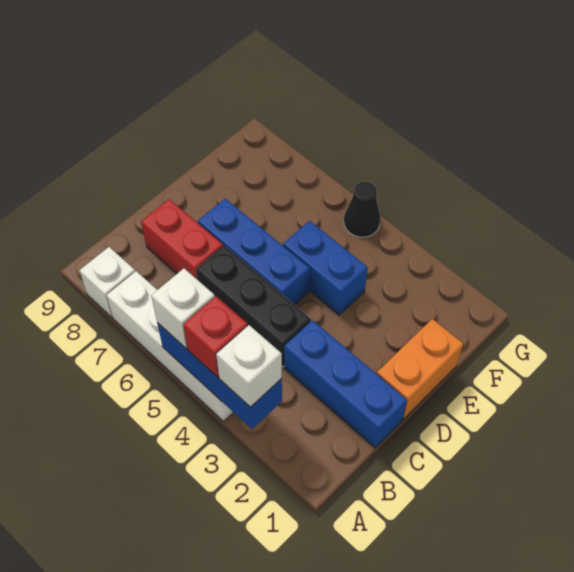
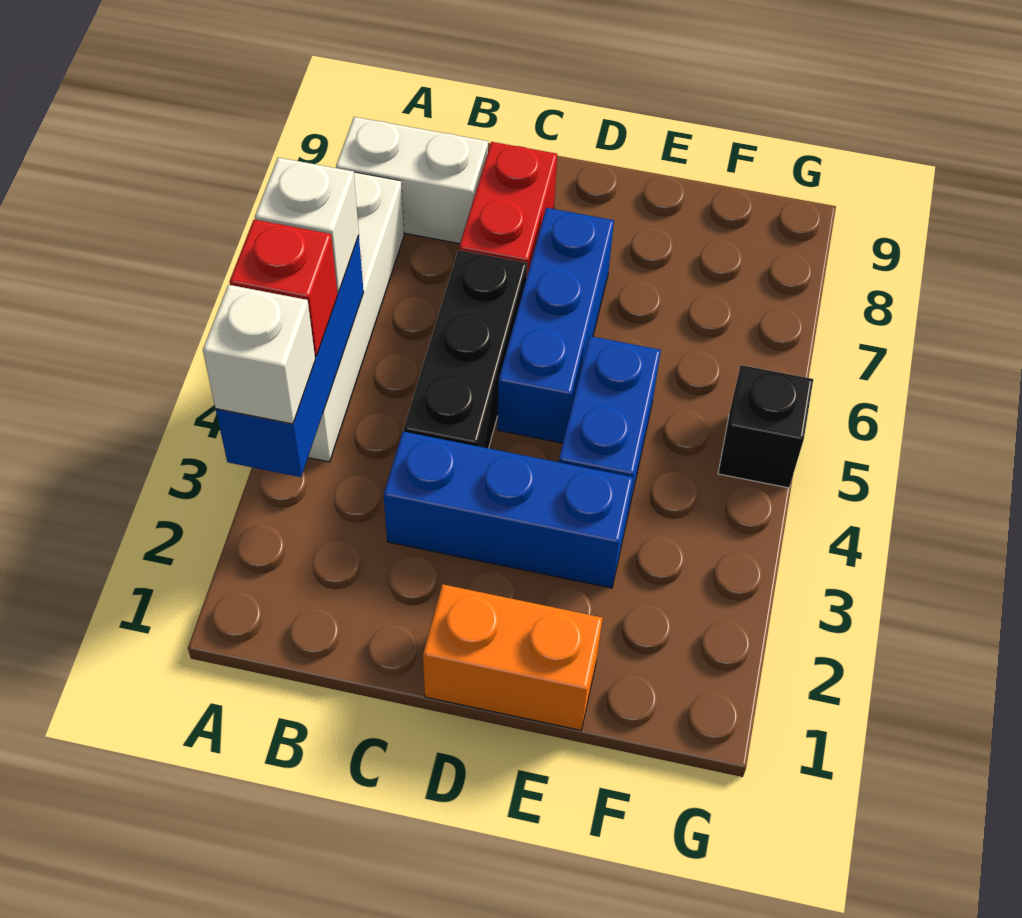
white 1x1 brick [79,247,135,318] -> white 1x2 brick [336,117,488,244]
blue 1x3 brick [284,320,407,448] -> blue 1x3 brick turned to [384,432,633,588]
black 1x1 cone [344,182,380,237] -> black 1x1 brick [718,365,813,488]

